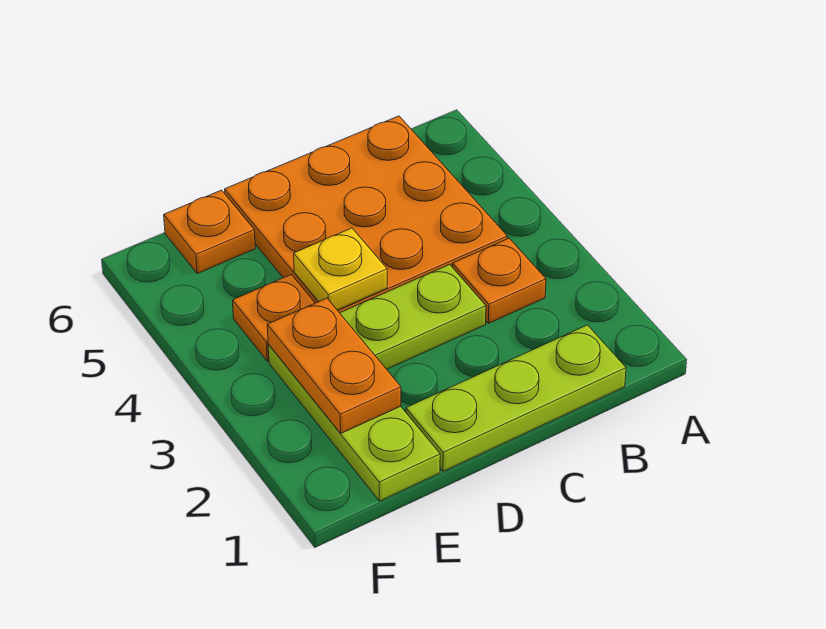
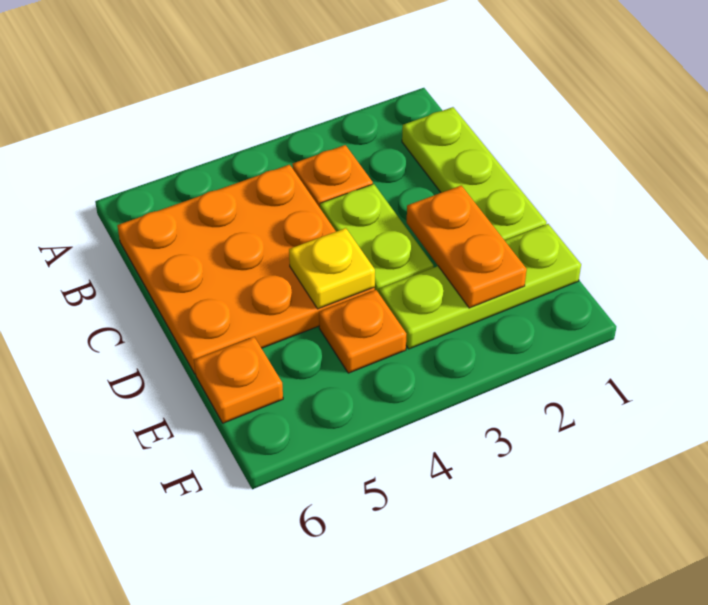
orange 1x2 plate [267,298,401,433] -> orange 1x2 plate turned to [407,186,527,308]

